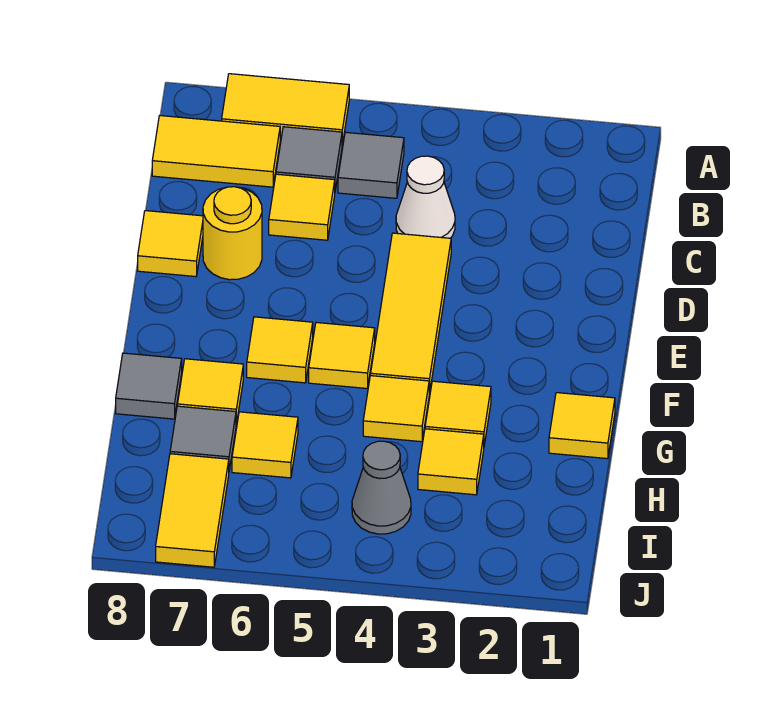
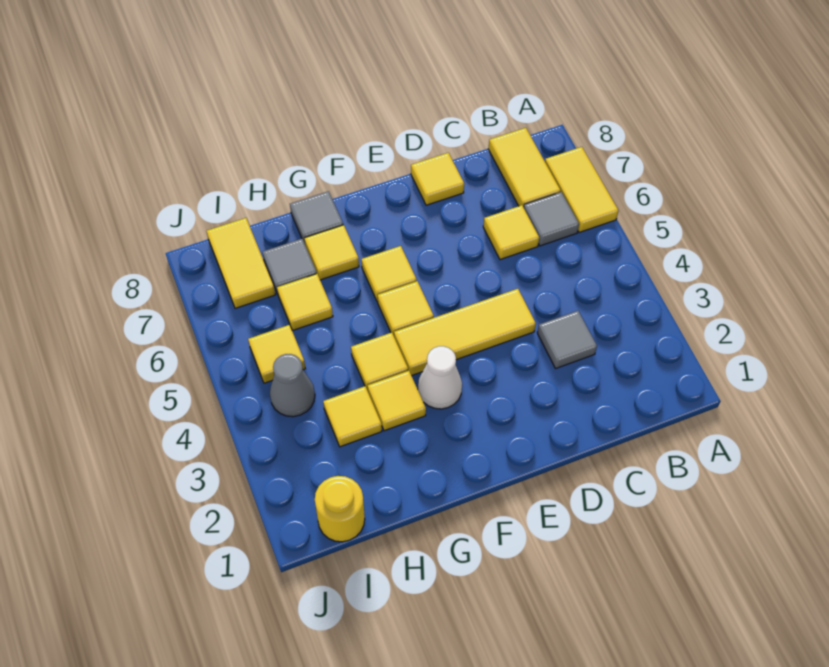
grey 1x1 tile [338,132,404,198] -> grey 1x1 tile moved to [537,311,597,368]
white 1x1 cone [396,156,455,238] -> white 1x1 cone moved to [418,346,462,409]
yellow 1x1 round brick [203,187,262,280] -> yellow 1x1 round brick moved to [315,476,365,542]
yellow 1x1 tile [549,393,615,459] -> yellow 1x1 tile moved to [248,325,305,383]
yellow 1x2 tile [156,454,229,567] -> yellow 1x2 tile turned to [207,218,276,308]

